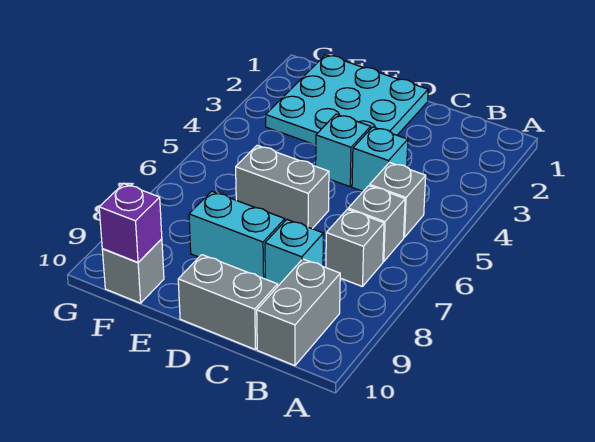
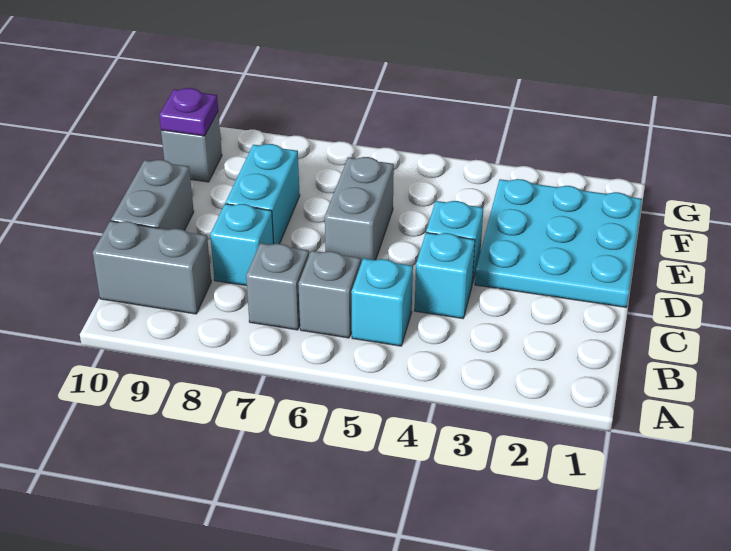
grey 1x1 brick [370,163,426,237] -> cyan 1x1 brick [351,258,413,346]
purple 1x1 brick [99,183,162,262] -> purple 1x1 plate [159,88,218,136]

